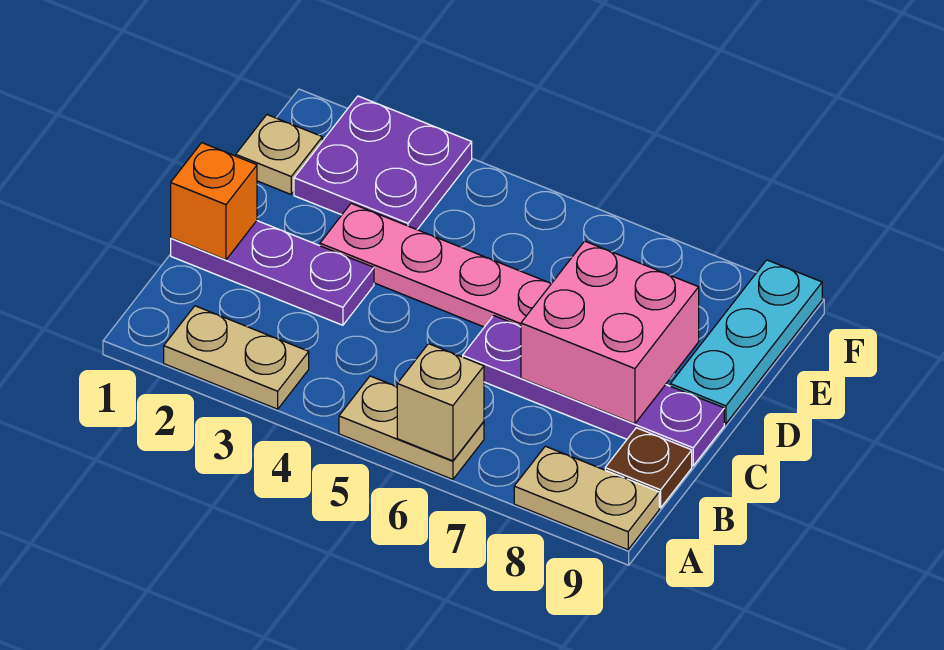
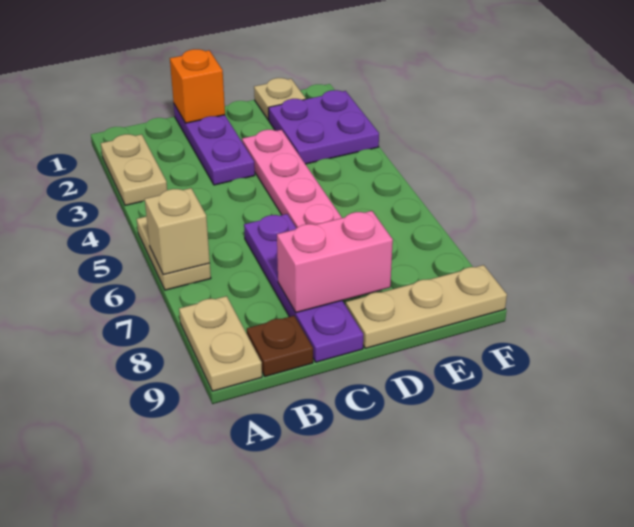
pink 2x2 brick [521,241,699,424] -> pink 1x2 brick [277,211,393,313]
cyan 1x3 plate [670,260,822,424] -> tan 1x3 plate [346,265,507,348]

